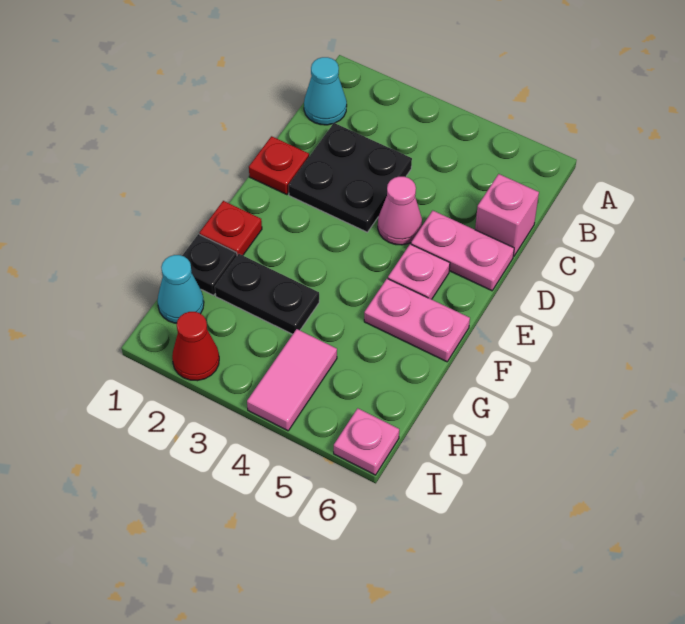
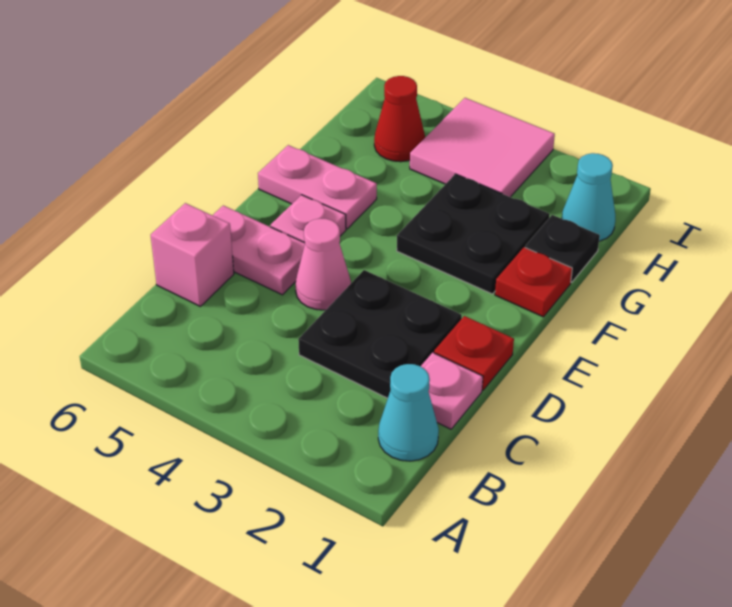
black 1x2 plate [215,254,319,334] -> black 2x2 plate [397,174,550,294]
pink 1x2 tile [247,329,337,431] -> pink 2x2 tile [410,98,555,197]
red 1x1 cone [172,312,219,381] -> red 1x1 cone moved to [374,76,425,162]
pink 1x1 plate [334,408,399,475] -> pink 1x1 plate moved to [421,353,483,429]

